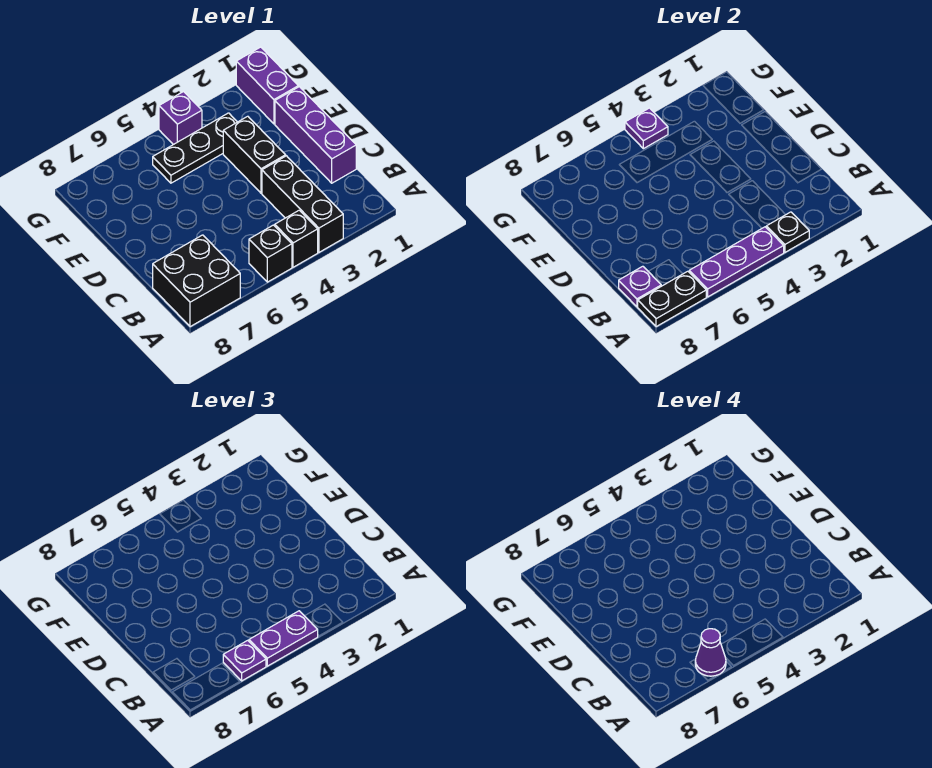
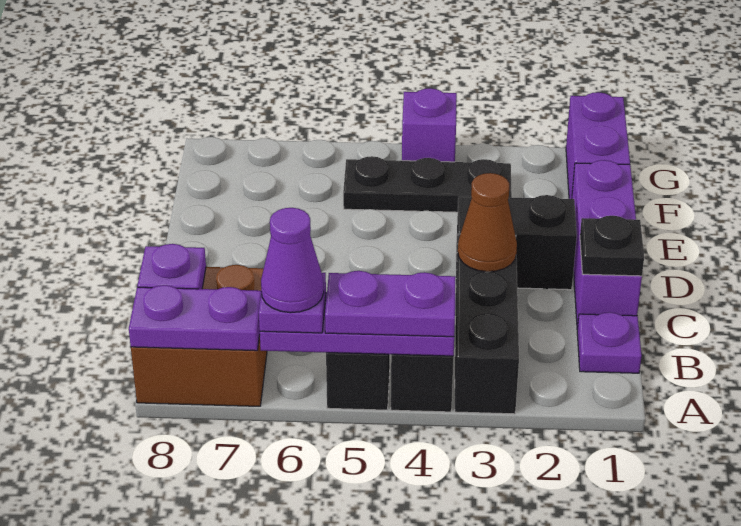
black 1x1 plate [766,212,809,252] -> black 1x1 plate moved to [580,216,644,276]
black 2x2 brick [153,235,240,327] -> brown 2x2 brick [131,265,267,406]
black 1x2 plate [638,271,706,327] -> purple 1x2 plate [129,285,261,351]
none -> brown 1x1 cone [458,173,517,272]
black 1x2 brick [223,116,286,193] -> black 1x2 brick turned to [456,195,577,290]
purple 1x1 plate [625,108,668,149] -> purple 1x1 plate moved to [577,312,642,373]

